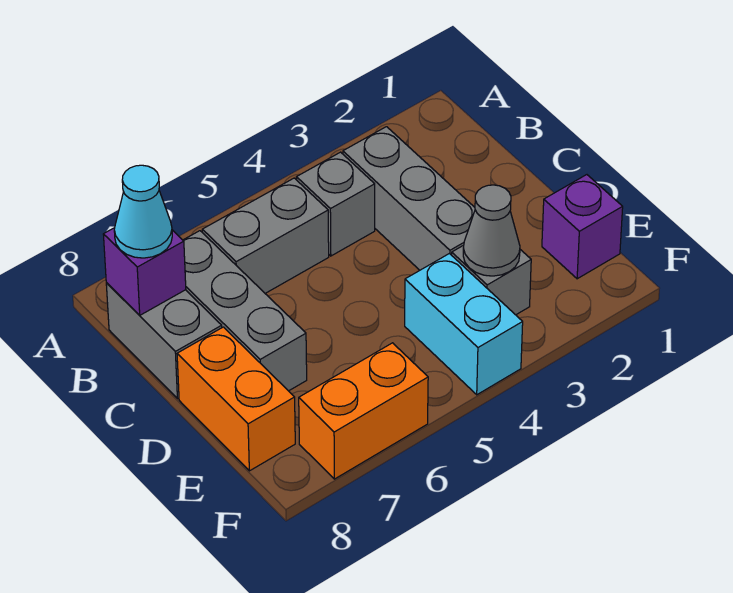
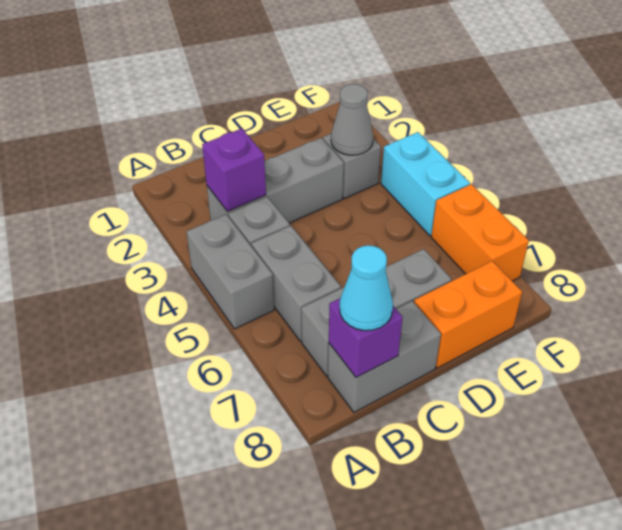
none -> grey 1x2 brick [187,214,274,329]
purple 1x1 brick [542,175,623,279] -> purple 1x1 brick moved to [202,128,266,211]
cyan 1x2 brick [405,254,523,395] -> cyan 1x2 brick turned to [381,132,470,236]

